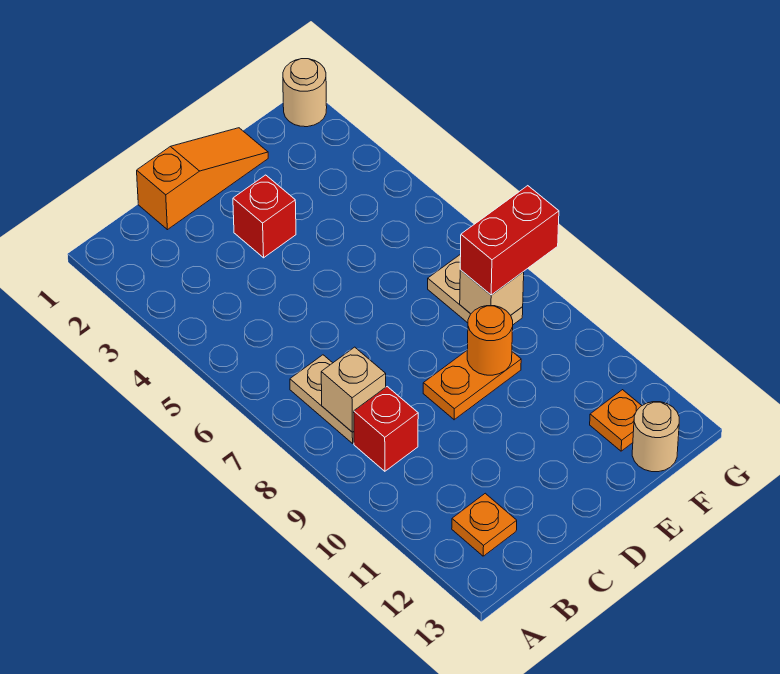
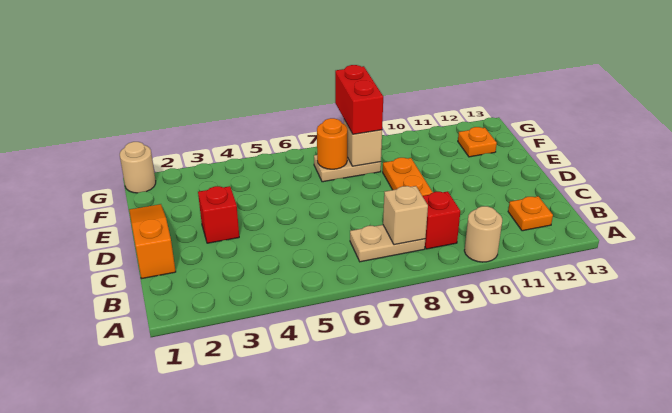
orange 1x1 round brick [467,306,513,375] -> orange 1x1 round brick moved to [317,118,348,169]
tan 1x1 round brick [632,402,679,472] -> tan 1x1 round brick moved to [464,206,502,262]

